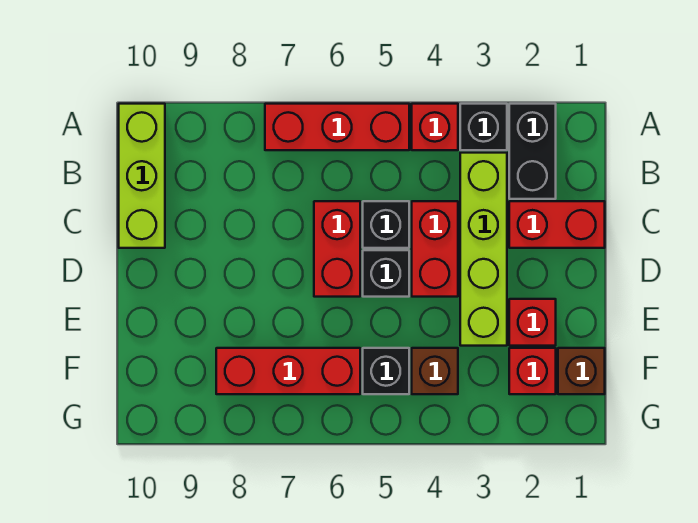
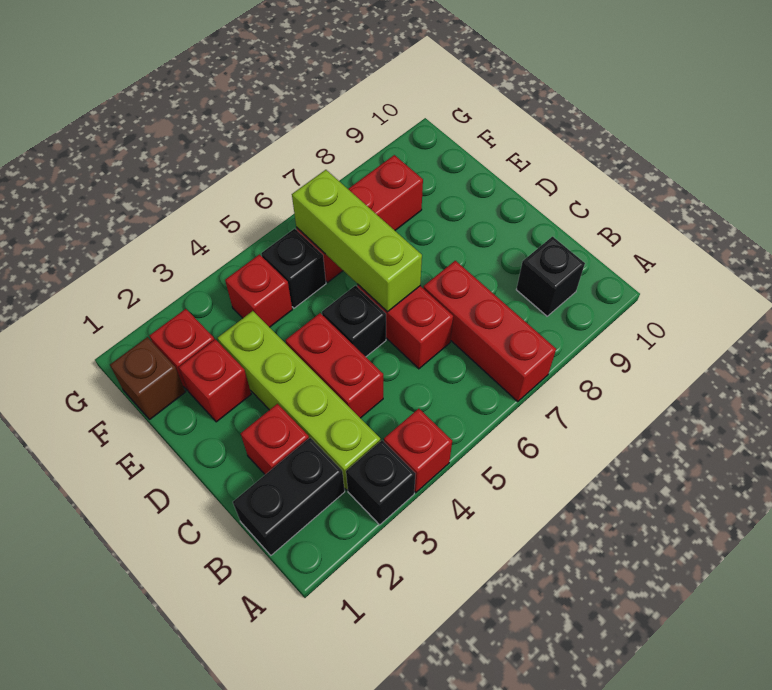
black 1x2 brick [509,104,556,199] -> black 1x2 brick turned to [233,438,345,555]
red 1x3 brick [265,104,409,150] -> red 1x3 brick turned to [423,261,556,402]
lime 1x3 brick [119,104,165,248] -> lime 1x3 brick moved to [292,170,422,312]
red 1x2 brick [509,201,605,248] -> red 1x1 brick [241,404,309,475]
black 1x1 brick [363,201,409,248] -> black 1x1 brick moved to [516,237,585,316]
brown 1x1 brick [412,348,458,394] -> red 1x1 brick [225,255,292,327]

